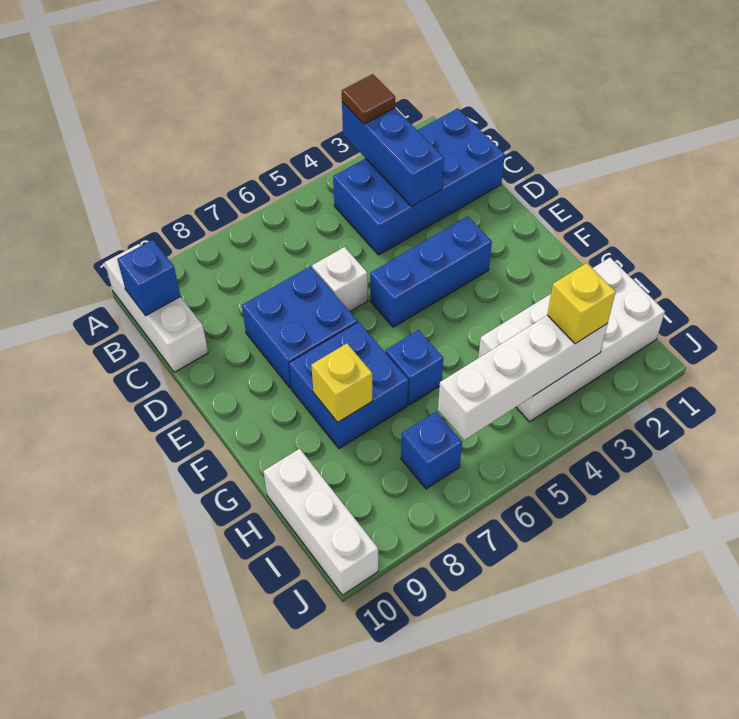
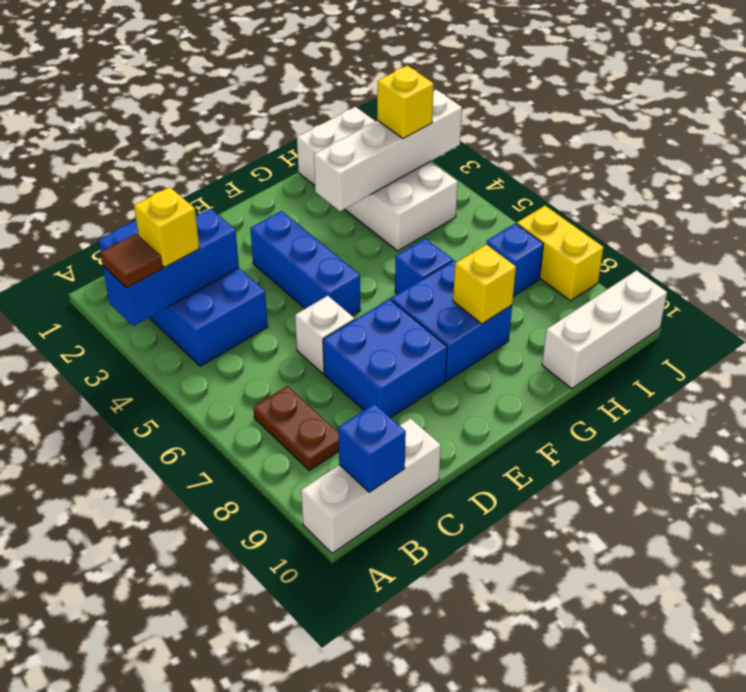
none -> yellow 1x1 brick [134,187,199,267]
none -> brown 1x2 plate [253,386,339,470]
white 1x4 brick [438,315,607,440] -> white 1x4 brick turned to [314,90,462,211]
none -> yellow 1x2 brick [517,206,604,301]

